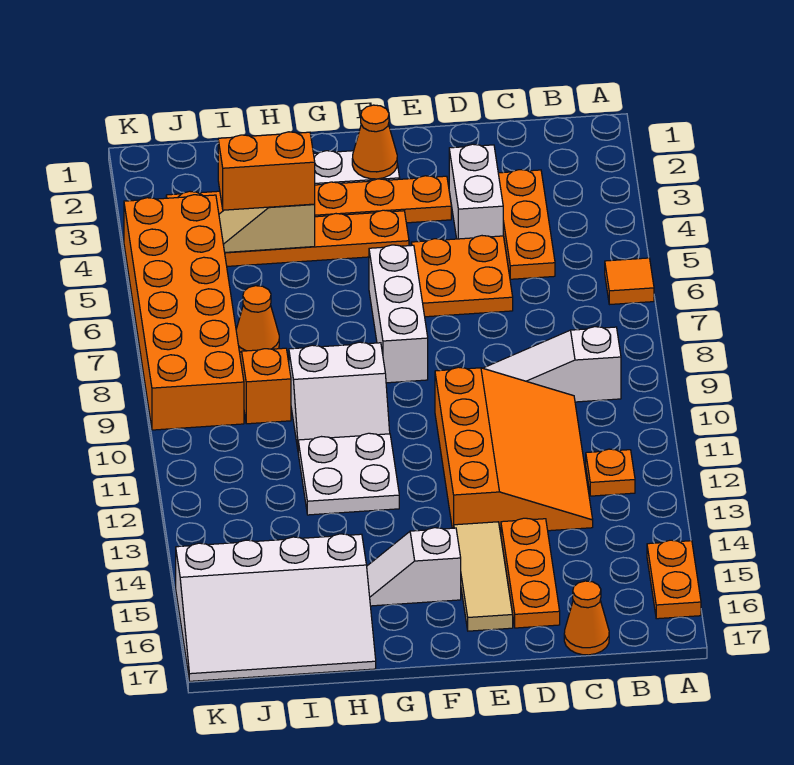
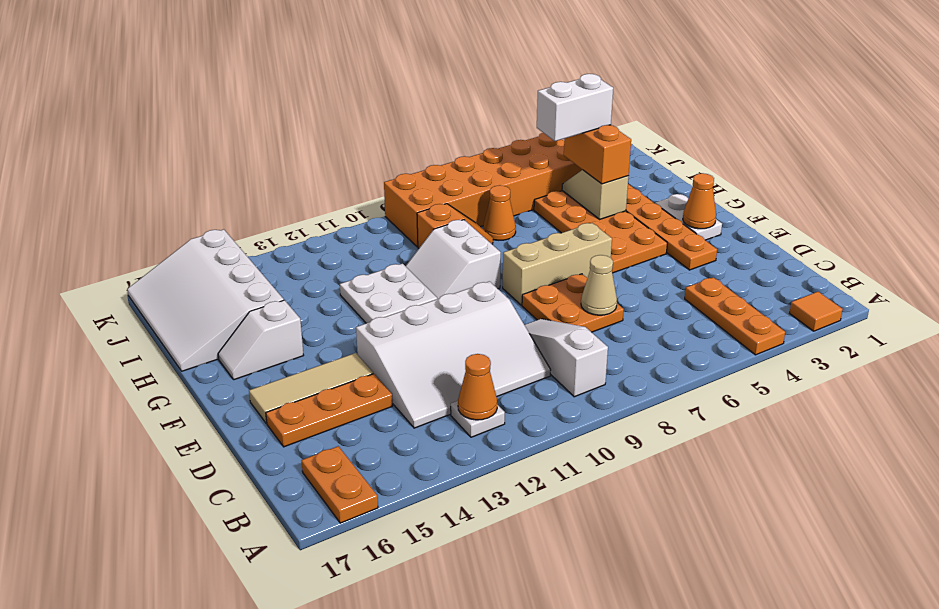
orange 1x1 tile [605,258,654,305] -> orange 1x1 tile moved to [789,292,843,331]
orange 1x2 plate [647,540,701,619] -> orange 1x2 plate turned to [301,446,378,523]
orange 1x1 plate [586,449,635,496] -> white 1x1 plate [451,401,505,437]
orange 1x3 plate [498,170,555,279] -> orange 1x3 plate turned to [685,277,785,355]
orange 3x4 slope [435,367,593,534] -> white 3x4 slope [356,281,551,428]
orange 1x1 cone [564,581,609,655] -> orange 1x1 cone moved to [458,354,497,420]
white 1x2 brick [449,144,503,239] -> white 1x2 brick moved to [537,74,613,141]
orange 2x2 plate [411,236,513,317] -> orange 2x2 plate moved to [522,274,624,332]
none -> tan 1x1 cone [581,255,617,315]
orange 1x4 plate [225,210,409,266] -> orange 2x4 plate [534,191,667,273]
white 1x3 brick [369,245,428,383] -> tan 1x3 brick [503,223,612,305]
white 1x2 slope [367,528,461,606] -> white 1x2 slope turned to [218,300,304,380]

